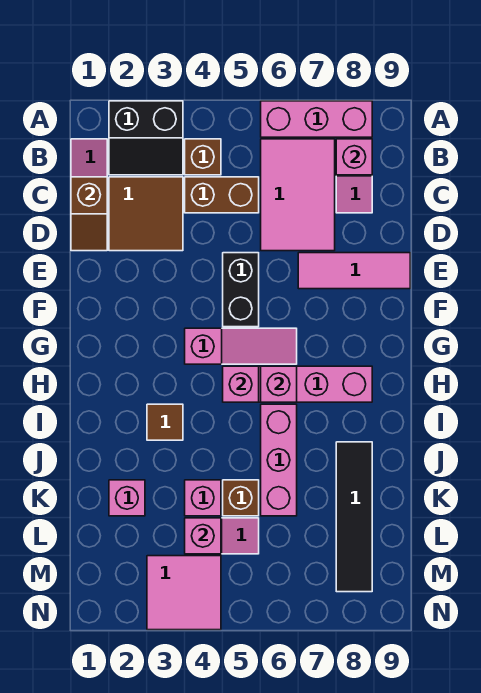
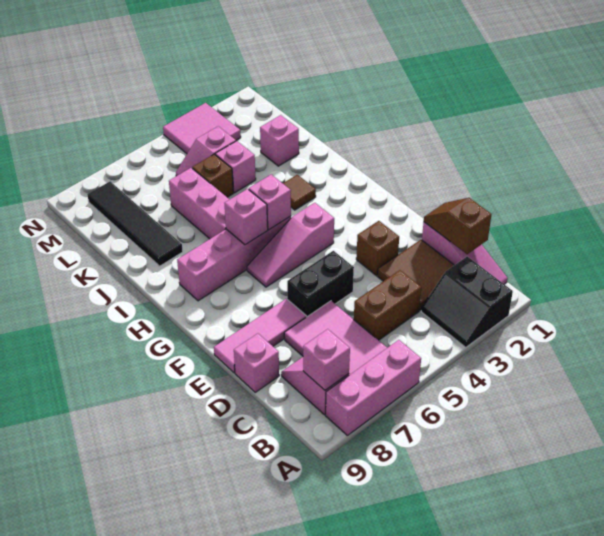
black 2x2 slope [109,101,183,175] -> black 2x2 slope turned to [421,257,513,347]
brown 1x1 brick [185,139,221,175] -> brown 1x1 brick moved to [356,221,399,276]
black 1x2 brick [223,253,259,327] -> black 1x2 brick turned to [287,251,354,317]
pink 1x1 brick [185,518,221,554] -> pink 1x1 brick moved to [234,333,279,392]

